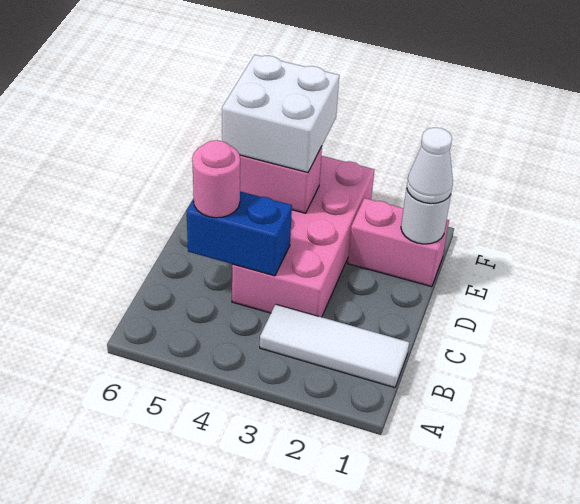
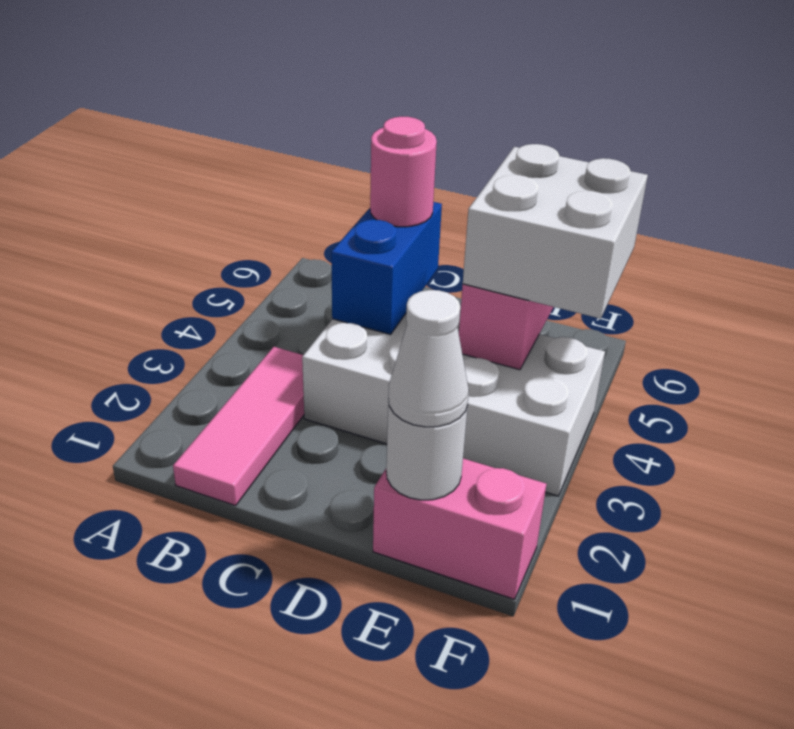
white 1x3 tile [260,304,409,388] -> pink 1x3 tile [173,347,304,506]
pink 2x4 brick [232,156,375,317] -> white 2x4 brick [302,314,605,496]
pink 1x2 brick [348,198,449,287] -> pink 1x2 brick turned to [373,458,546,599]

